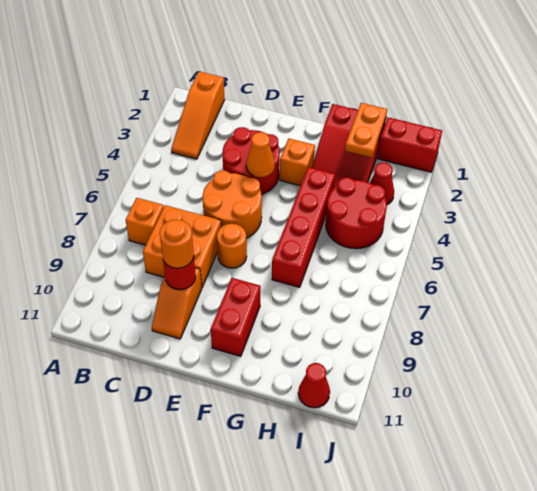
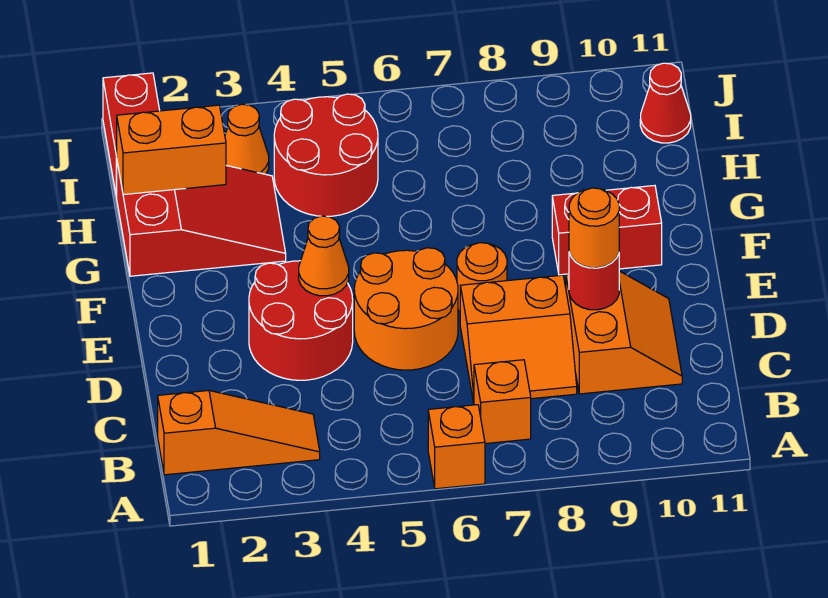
orange 2x2 brick [143,205,221,287] -> orange 2x2 slope [460,275,577,402]
orange 1x2 slope [152,268,202,339] -> orange 2x2 slope [566,271,682,394]
orange 1x1 brick [280,139,315,186] -> orange 1x1 brick moved to [428,405,485,489]
red 1x4 brick [272,167,335,287] -> none
orange 1x2 plate [345,103,387,158] -> orange 1x2 brick [116,105,226,195]
red 1x1 cone [370,163,394,204] -> orange 1x1 cone [225,104,269,174]

